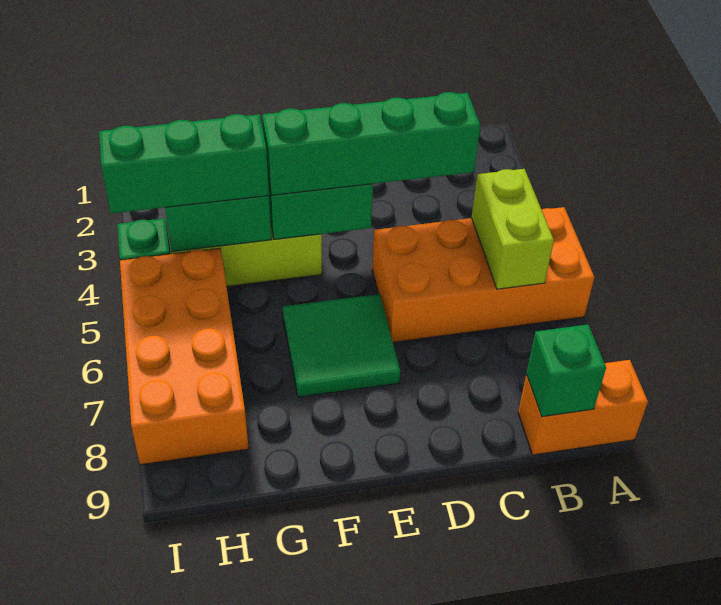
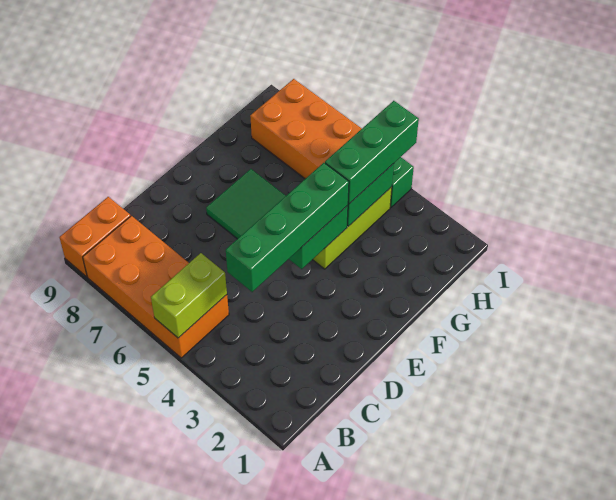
orange 2x4 brick [372,207,594,342] -> orange 2x4 brick turned to [83,216,229,358]
lime 1x2 brick [472,169,554,289] -> lime 1x2 brick turned to [151,253,227,338]
green 1x1 brick [526,324,606,417] -> none

